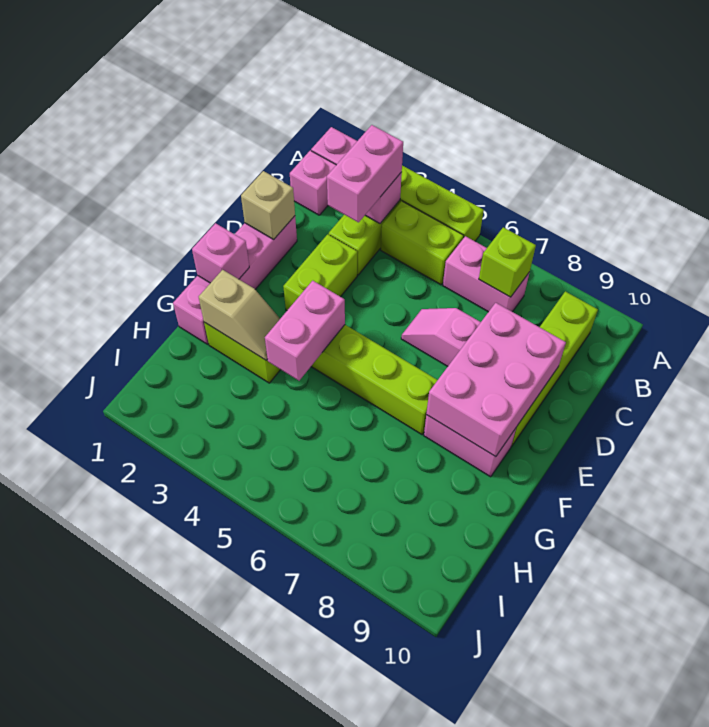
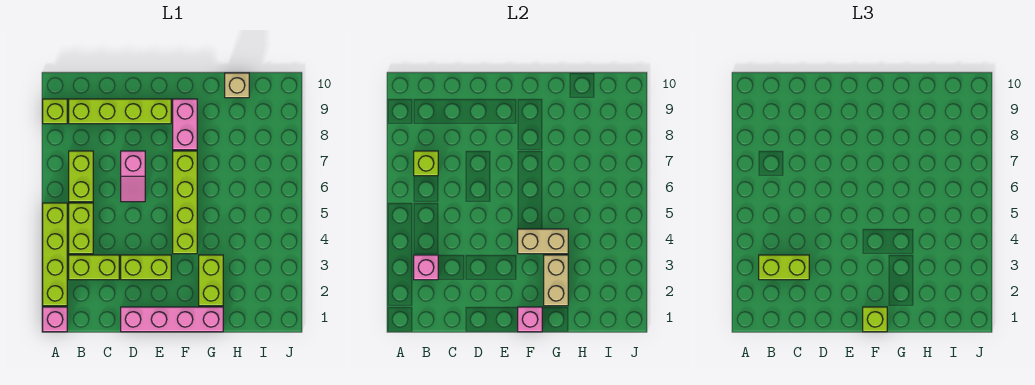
none -> lime 1x1 brick [43,99,67,124]
pink 1x1 brick [290,150,336,215] -> none
pink 1x2 brick [327,125,403,222] -> lime 1x2 brick [759,255,809,280]
pink 1x2 brick [443,236,530,312] -> lime 1x2 brick [69,151,93,202]
tan 1x1 brick [241,171,295,239] -> tan 1x1 brick moved to [225,73,249,98]
pink 2x3 brick [426,303,566,457] -> none
none -> lime 1x1 brick [863,307,887,332]
pink 1x2 brick [265,281,345,381] -> tan 1x2 brick [518,229,568,254]
tan 1x2 slope [199,270,280,360] -> tan 1x2 brick [544,255,568,306]

